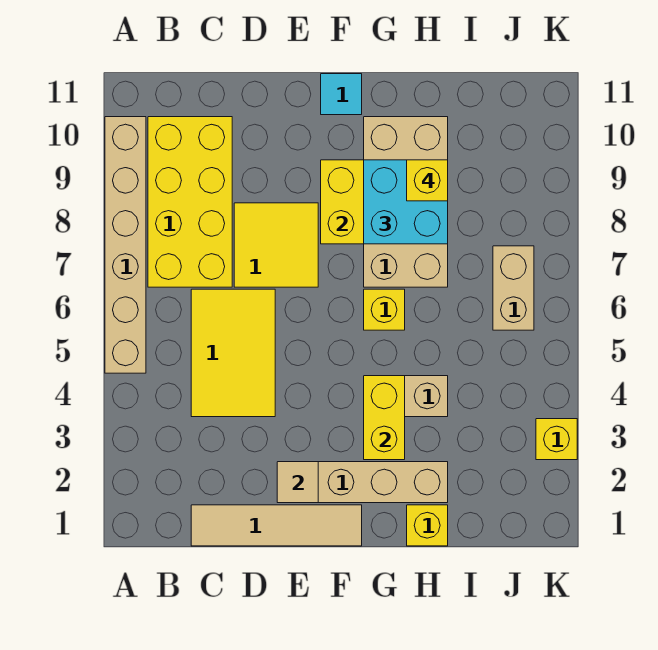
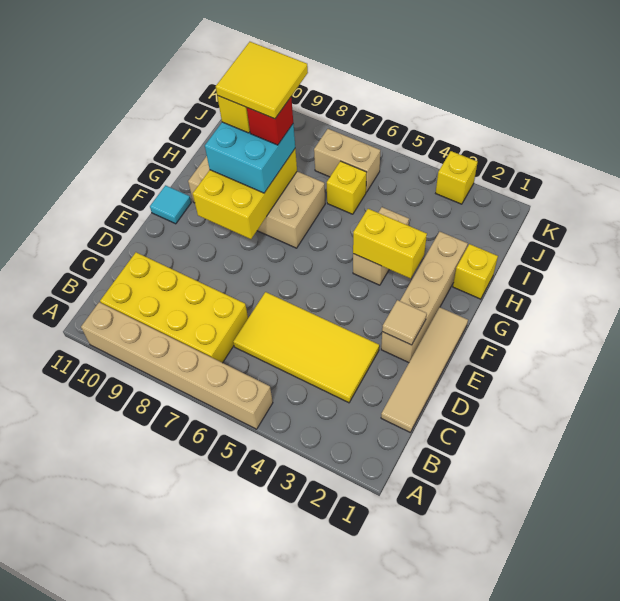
yellow 2x3 tile [191,289,275,417] -> yellow 2x4 tile [233,292,379,403]
yellow 2x2 tile [234,203,318,287] -> yellow 2x2 tile moved to [216,42,308,119]
yellow 1x1 brick [364,289,405,330] -> yellow 1x1 brick moved to [327,161,366,214]
none -> red 1x1 brick [247,97,293,145]

